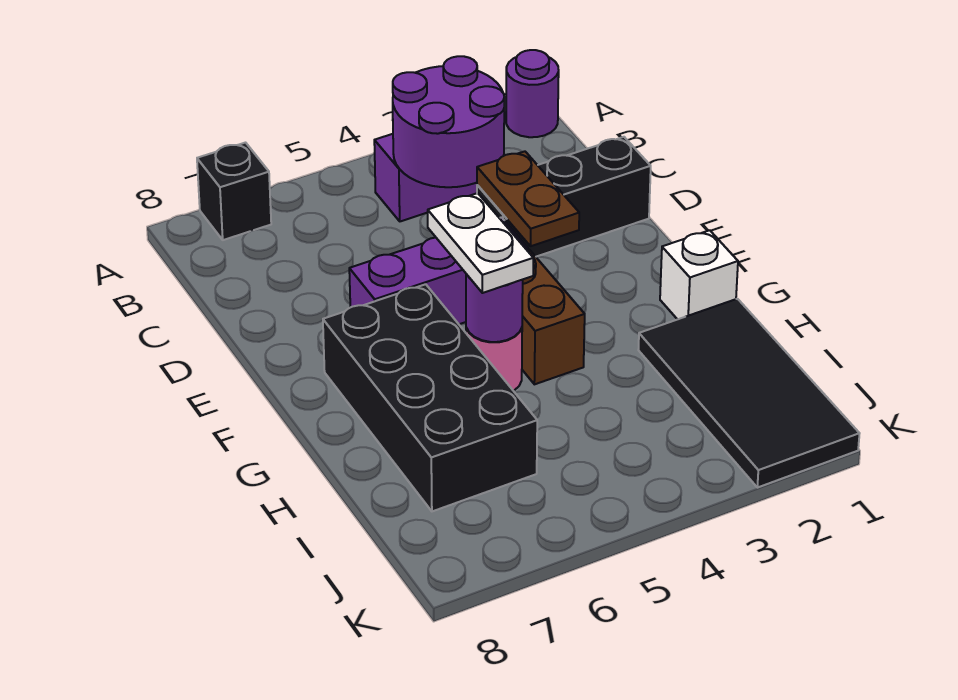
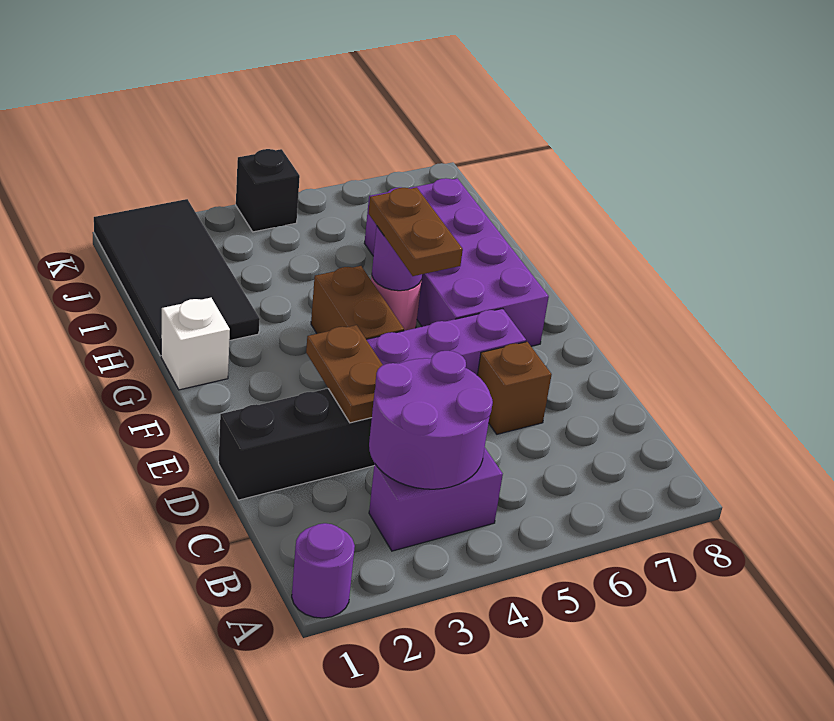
black 1x1 brick [197,143,271,240] -> black 1x1 brick moved to [236,149,300,232]
none -> brown 1x1 brick [477,342,552,434]
white 1x2 plate [428,193,533,293] -> brown 1x2 plate [368,187,463,276]
black 2x4 brick [323,284,537,511] -> purple 2x4 brick [364,178,549,346]

